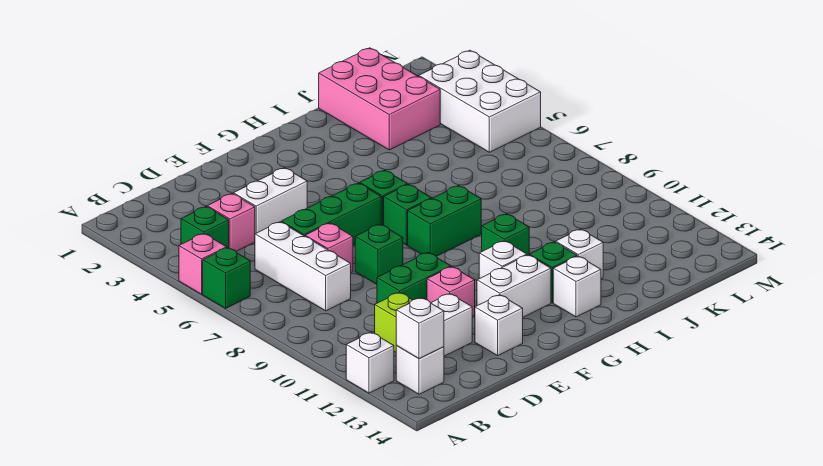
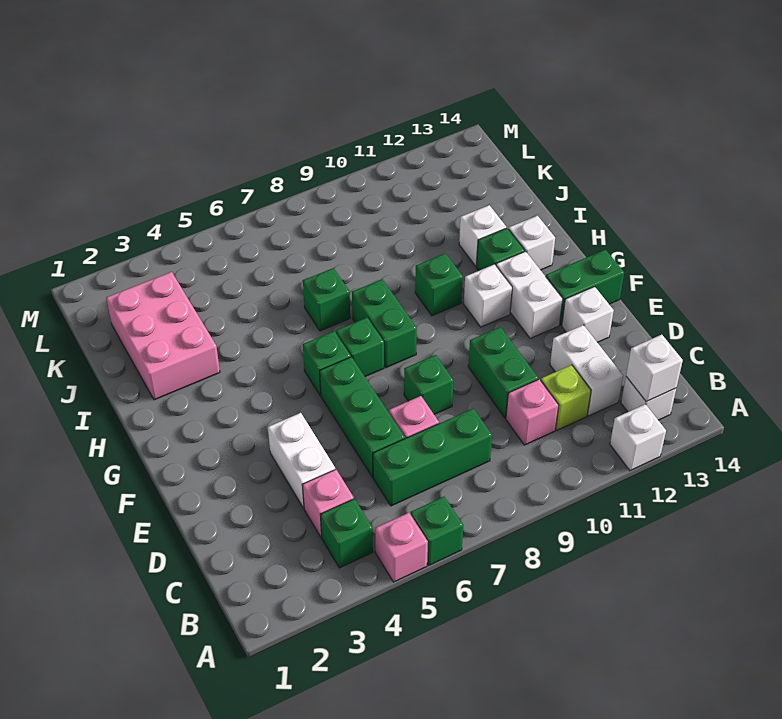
white 1x3 brick [255,222,351,311] -> green 1x3 brick [373,408,492,506]
pink 1x1 brick [427,267,475,316] -> pink 1x1 brick moved to [506,379,559,445]
none -> green 1x2 brick [546,250,624,325]
none -> green 1x1 brick [303,268,350,331]
pink 2x3 brick [319,48,440,150] -> pink 2x3 brick turned to [106,272,220,400]
white 2x3 brick [419,50,541,152] -> none

